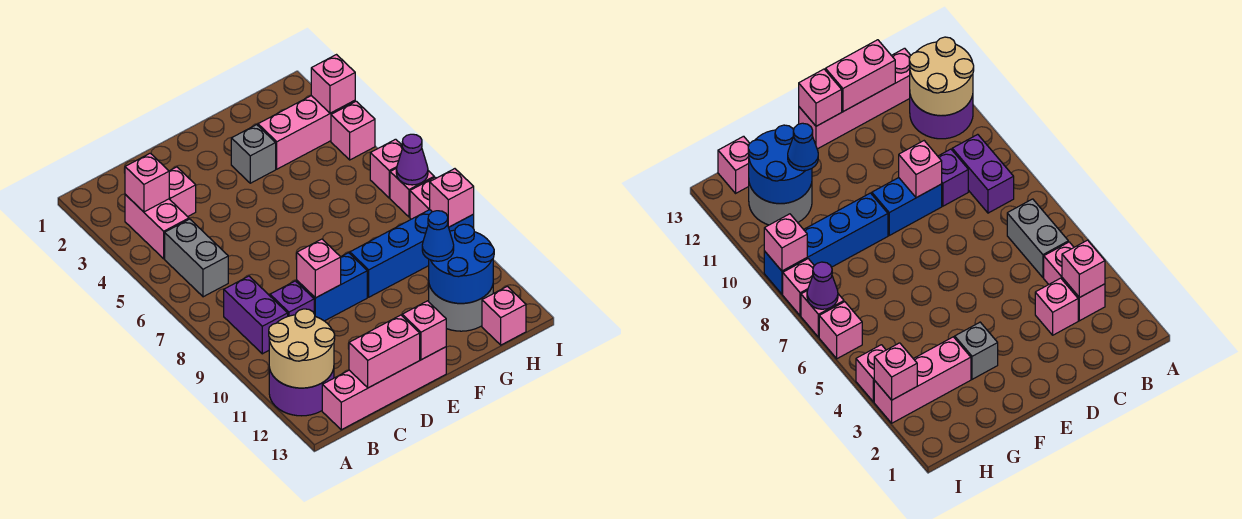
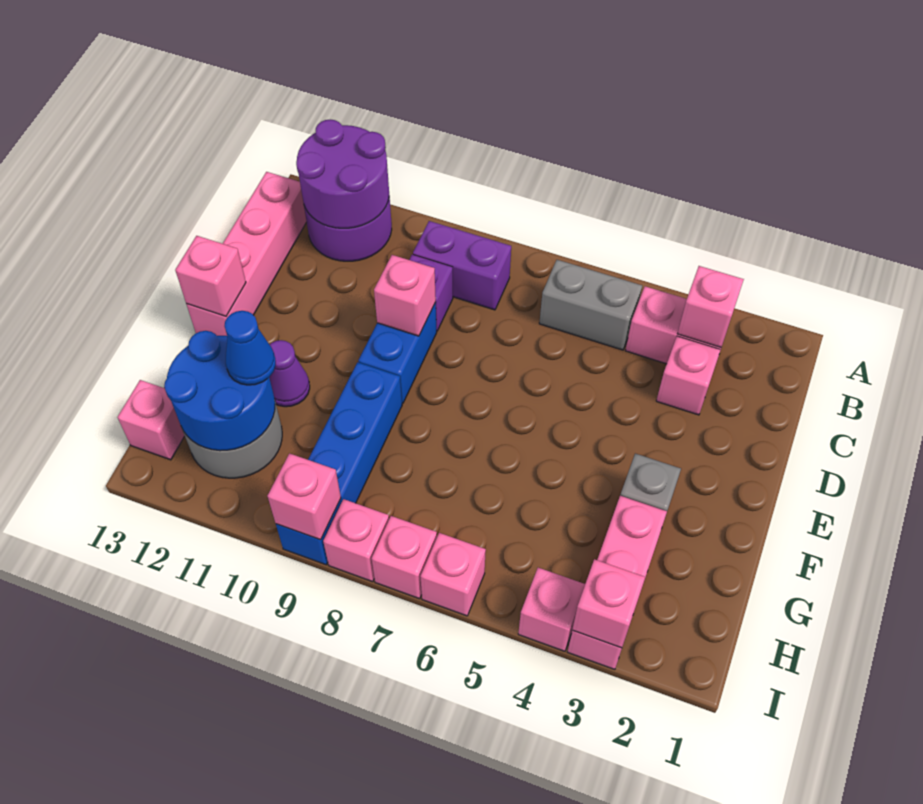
tan 2x2 round brick [269,309,335,388] -> purple 2x2 round brick [296,120,389,228]
pink 1x2 brick [349,315,420,388] -> none
purple 1x1 cone [396,134,428,185] -> purple 1x1 cone moved to [269,340,310,407]

